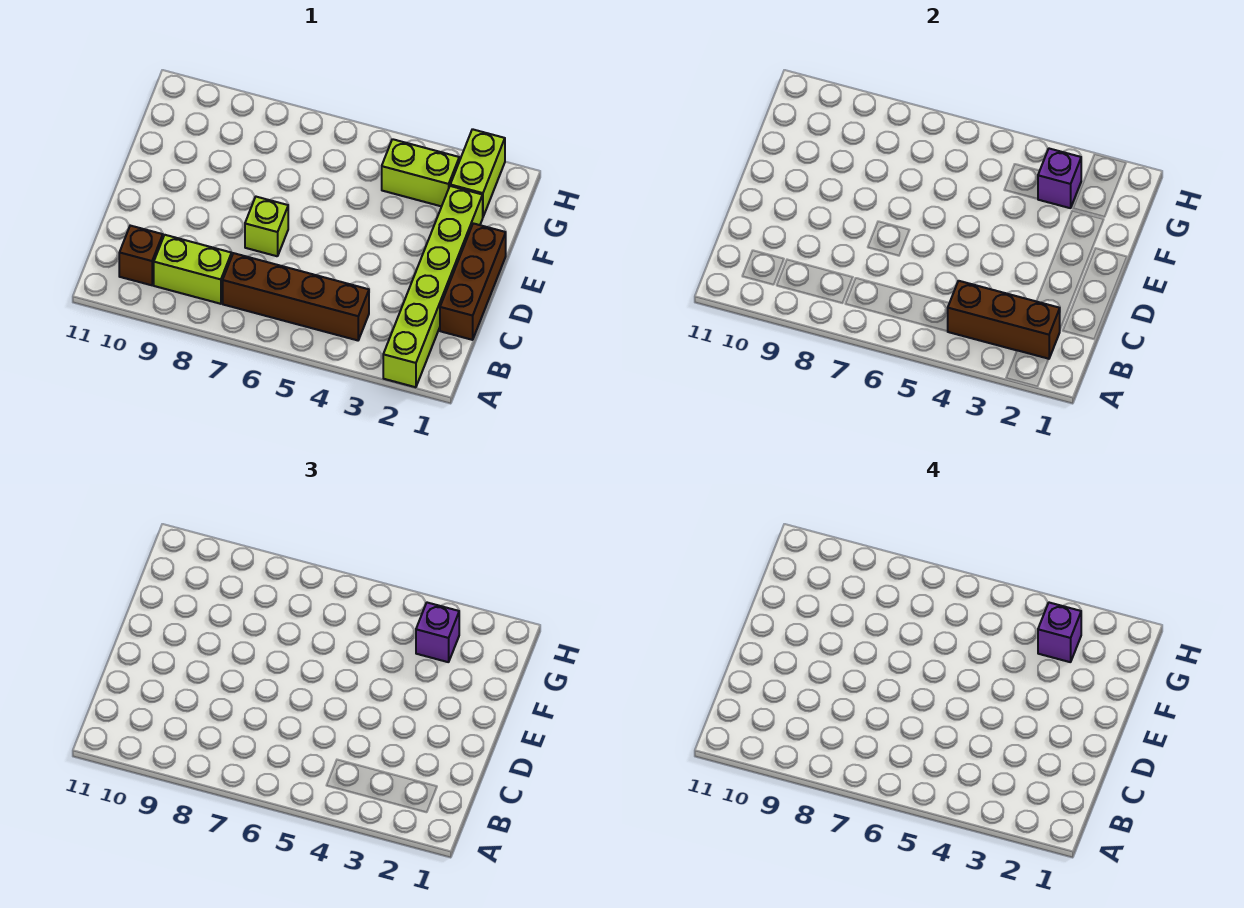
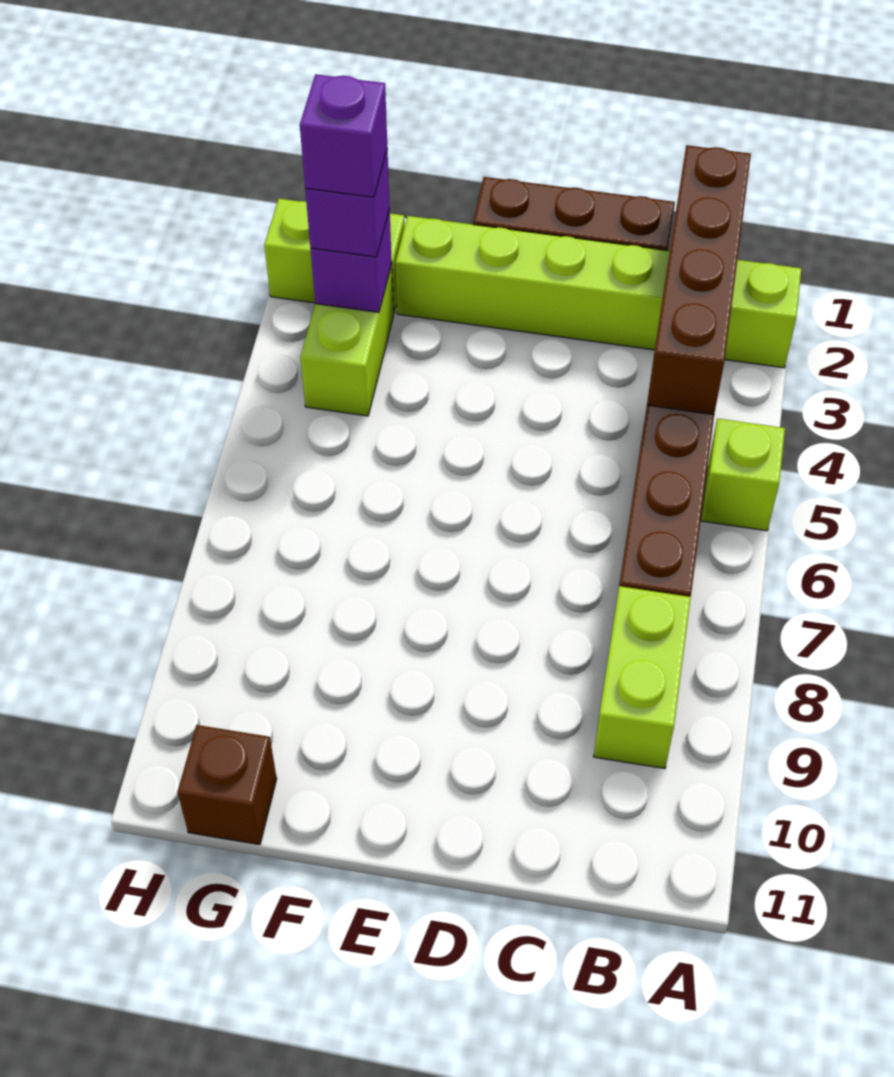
brown 1x3 brick [948,281,1060,359] -> brown 1x4 brick [647,145,751,415]
brown 1x1 brick [119,226,163,285] -> brown 1x1 brick moved to [178,725,277,845]
lime 1x1 brick [245,197,288,256] -> lime 1x1 brick moved to [701,419,785,531]

